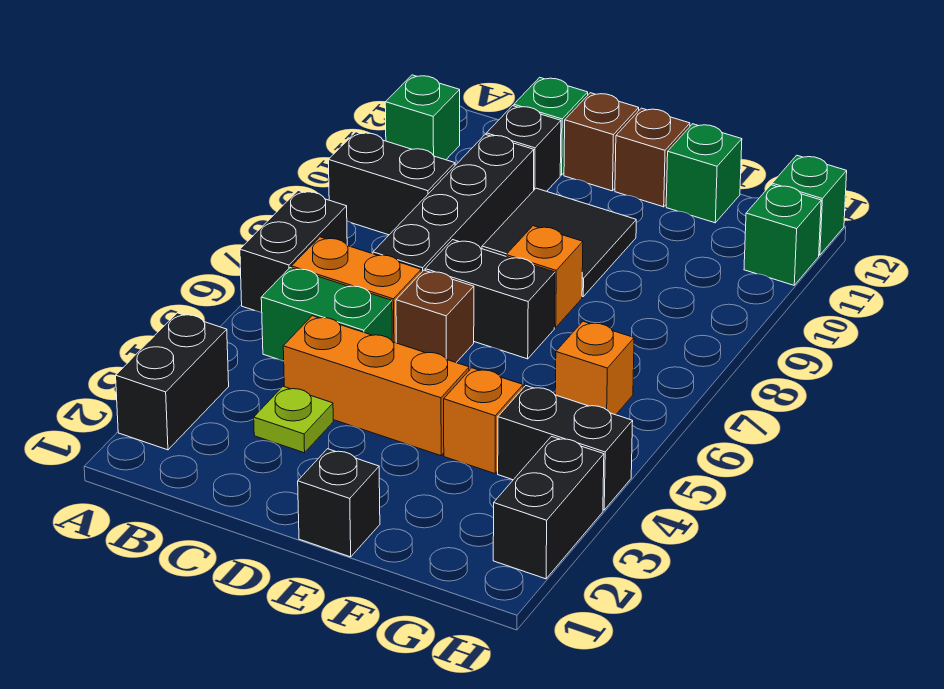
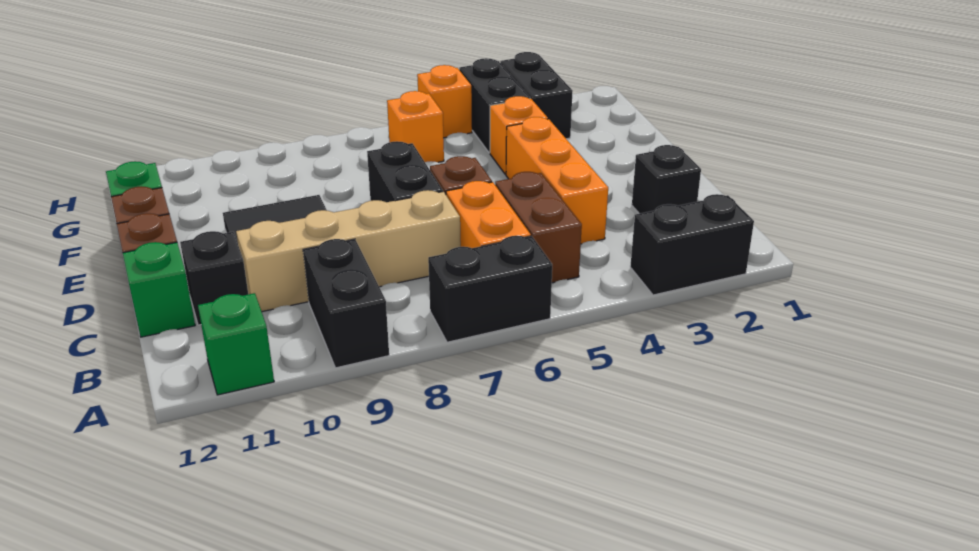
green 1x2 brick [261,268,392,361] -> brown 1x2 brick [495,172,582,283]
lime 1x1 plate [254,386,333,453] -> none
black 1x4 brick [373,134,534,273] -> tan 1x4 brick [236,190,461,312]
black 1x1 brick [298,449,380,557] -> black 1x1 brick moved to [632,145,701,214]
orange 1x1 brick [506,226,583,328] -> orange 1x1 brick moved to [417,65,472,138]
black 1x2 brick [493,437,604,579] -> black 1x2 brick turned to [500,52,573,139]
green 1x1 brick [744,185,821,285] -> none
green 1x1 brick [772,155,847,255] -> none

